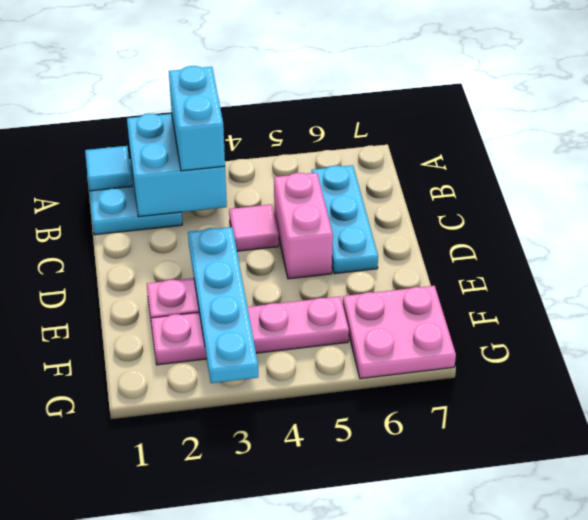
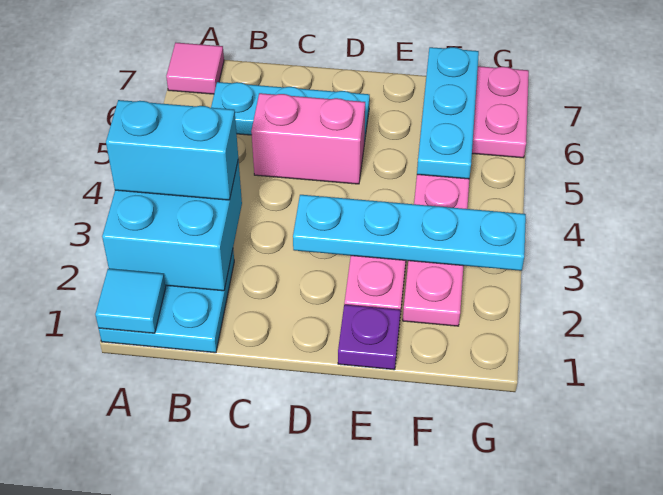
pink 1x1 tile [229,204,279,251] -> pink 1x1 tile moved to [166,43,224,94]
none -> purple 1x1 plate [338,305,401,370]
none -> cyan 1x3 plate [417,47,479,179]

